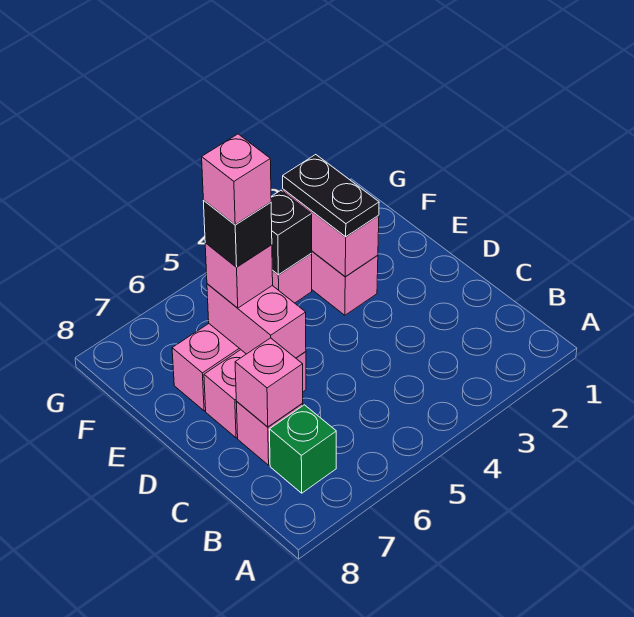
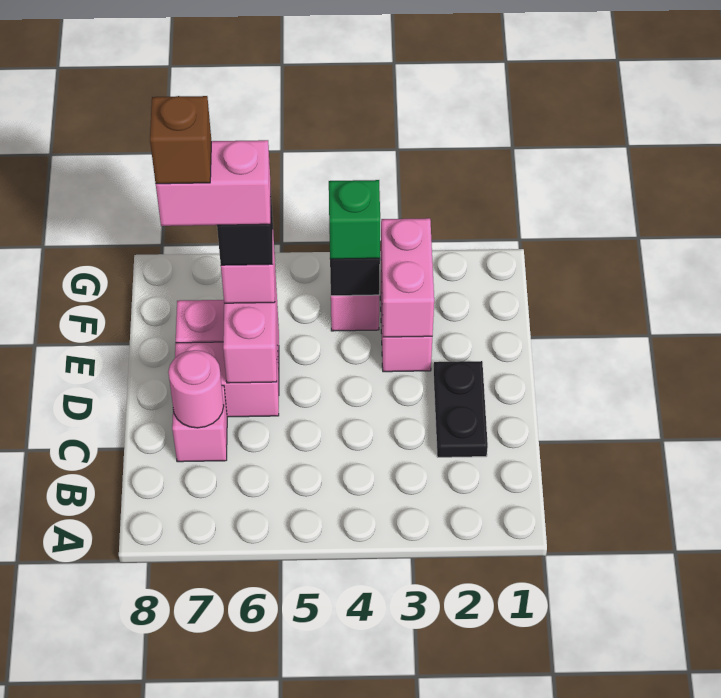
green 1x1 brick [269,405,336,493] -> green 1x1 brick moved to [329,180,380,259]
pink 1x1 brick [235,338,303,427] -> pink 1x1 round brick [168,350,224,428]
black 1x2 plate [283,155,379,237] -> black 1x2 plate moved to [433,361,488,457]
pink 1x1 brick [202,134,271,225] -> pink 1x2 brick [156,140,271,226]
none -> brown 1x1 brick [150,96,211,184]

